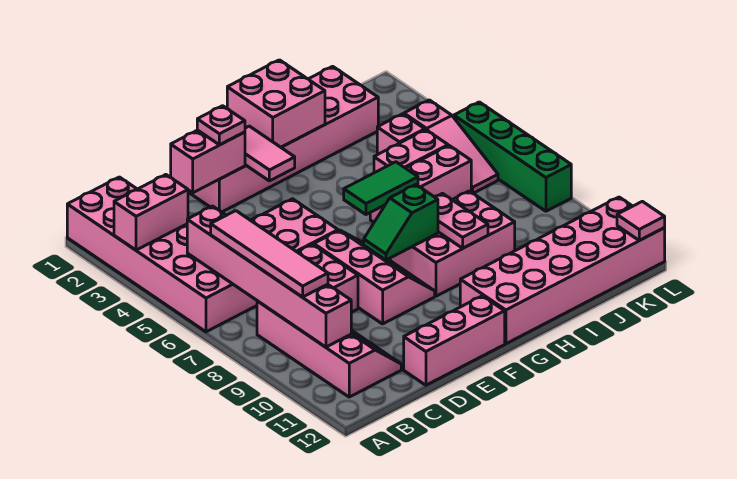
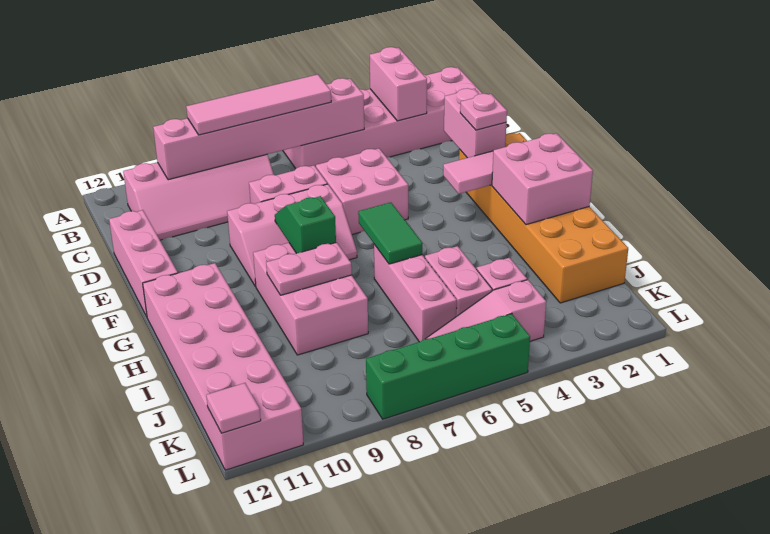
pink 2x6 brick [188,66,378,212] -> orange 2x6 brick [459,133,628,303]

